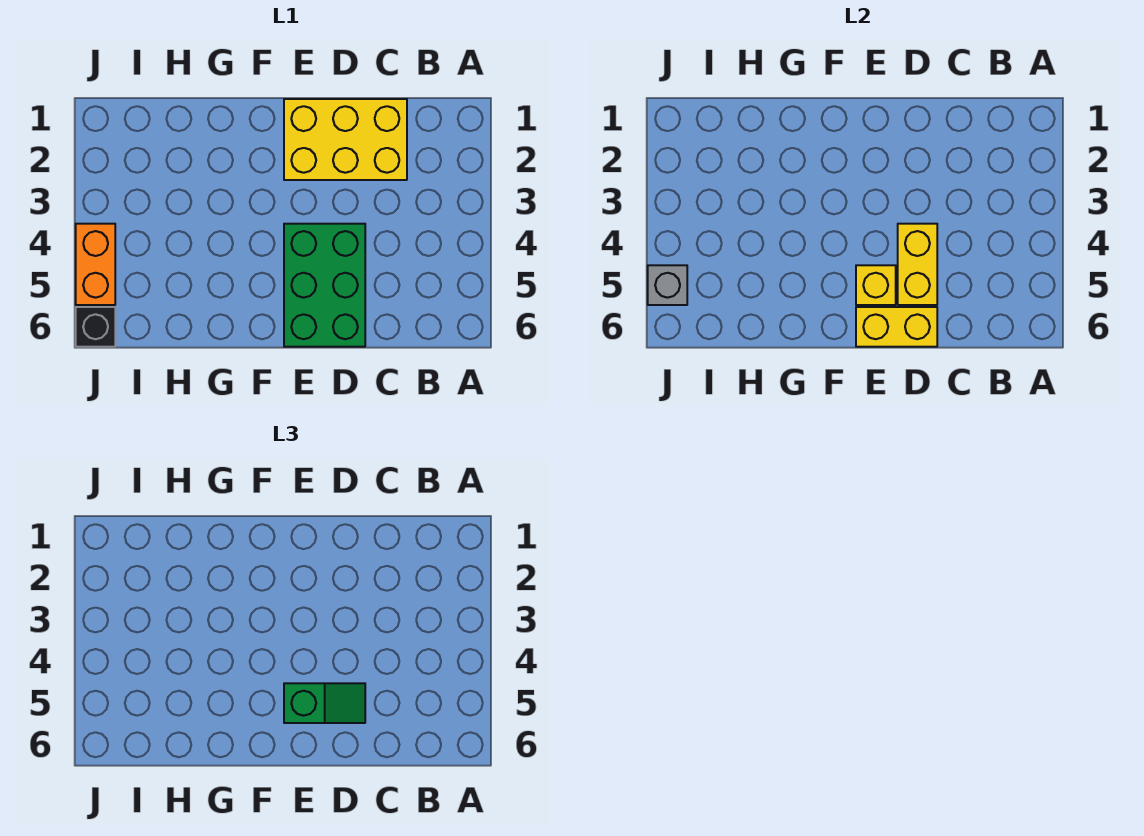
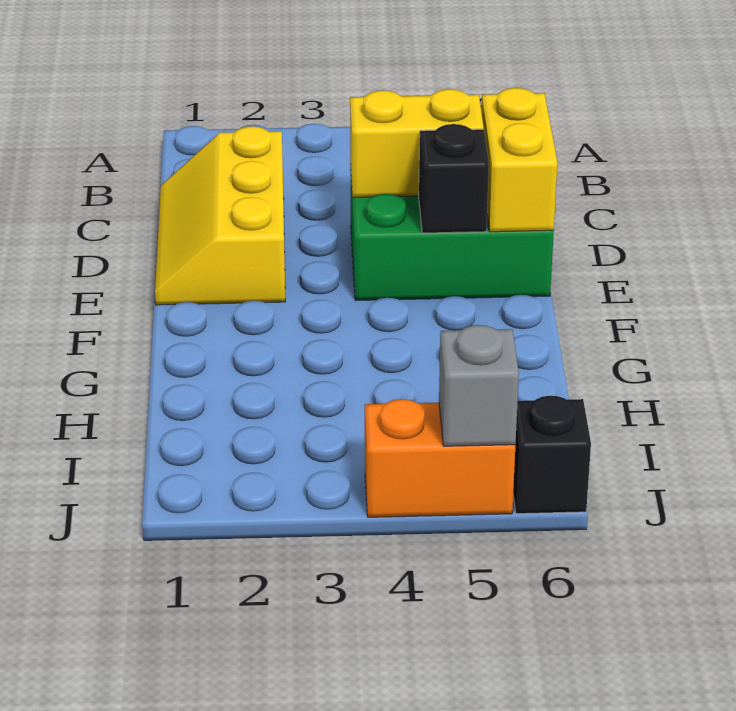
yellow 2x3 brick [284,99,407,180] -> yellow 2x3 slope [155,126,285,305]
green 1x2 slope [284,683,365,723] -> none
yellow 1x1 brick [856,265,896,305] -> black 1x1 brick [419,124,489,233]

